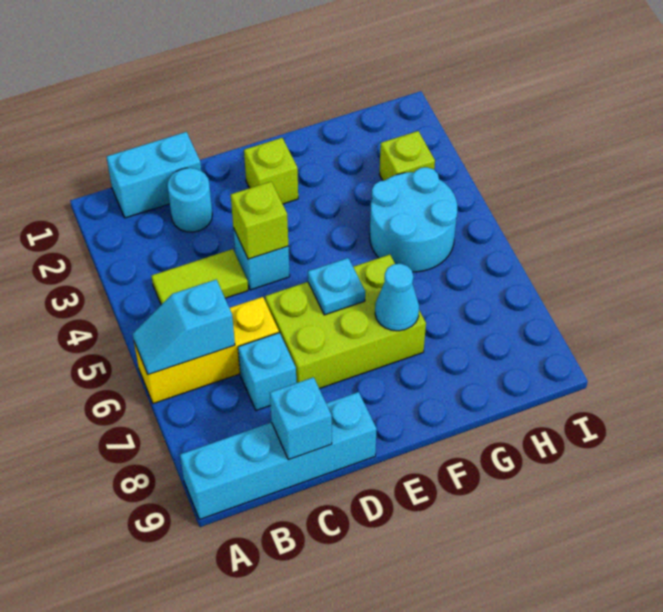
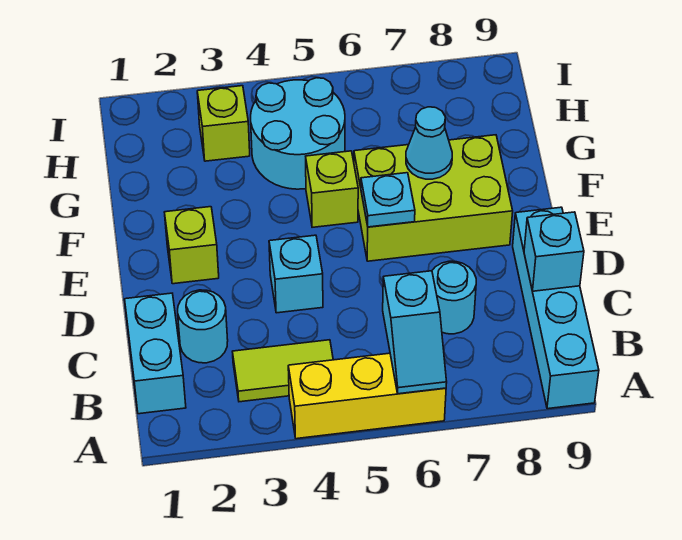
yellow 1x3 brick [134,297,279,404] -> yellow 1x3 brick turned to [288,353,446,439]
lime 1x2 tile [152,249,248,305] -> lime 1x2 tile turned to [232,340,333,402]
cyan 1x1 brick [238,333,296,411] -> cyan 1x1 round brick [432,261,476,334]
lime 1x1 brick [231,182,288,259] -> lime 1x1 brick moved to [306,151,358,227]
lime 2x3 brick [265,255,426,389] -> lime 2x3 brick turned to [354,135,513,261]

